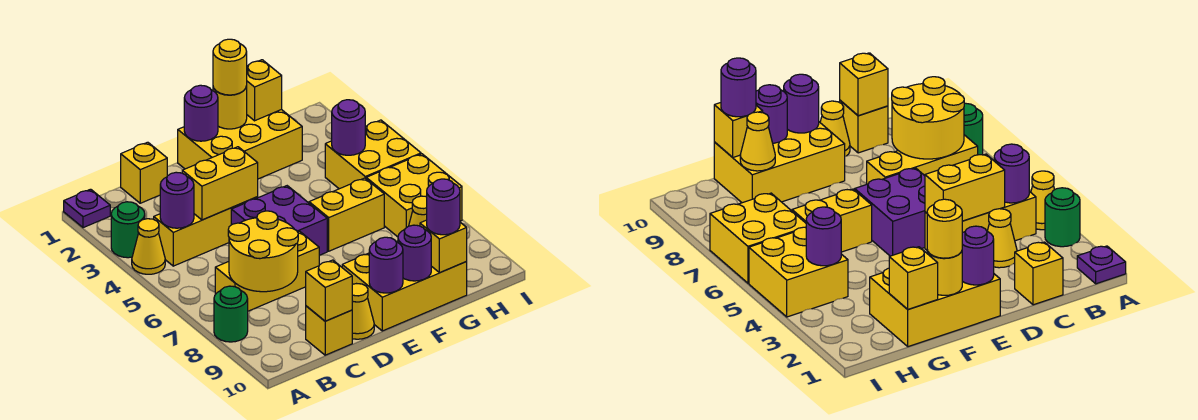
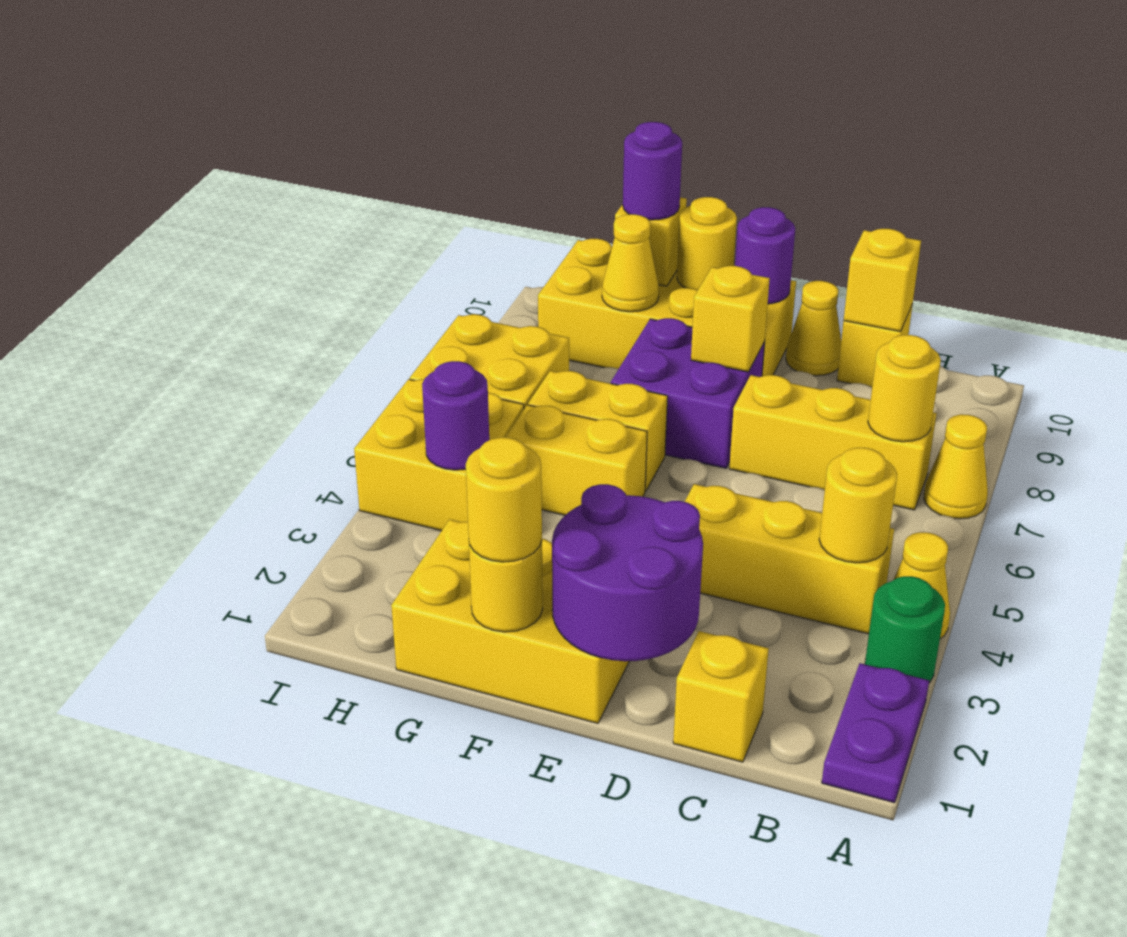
purple 1x1 plate [64,189,110,228] -> purple 1x2 plate [822,663,929,803]
green 1x1 round brick [214,286,248,342] -> none
purple 1x1 round brick [160,172,194,228] -> yellow 1x1 round brick [819,448,897,563]
yellow 2x2 round brick [228,211,298,292] -> yellow 1x1 round brick [868,335,941,442]
yellow 1x1 cone [987,209,1017,268] -> yellow 1x1 cone moved to [924,414,988,519]
yellow 1x2 brick [182,147,258,220] -> yellow 1x2 brick moved to [505,405,647,515]
purple 2x2 brick [231,186,327,255] -> purple 2x2 brick moved to [611,318,765,468]
purple 1x1 round brick [184,85,218,141] -> purple 2x2 round brick [552,484,703,661]
yellow 2x3 brick [342,241,467,331] -> yellow 2x4 brick [538,239,796,376]
purple 1x1 round brick [398,225,431,281] -> yellow 1x1 round brick [677,197,737,290]
yellow 1x1 brick [247,60,282,121] -> yellow 1x1 brick moved to [691,266,770,372]

